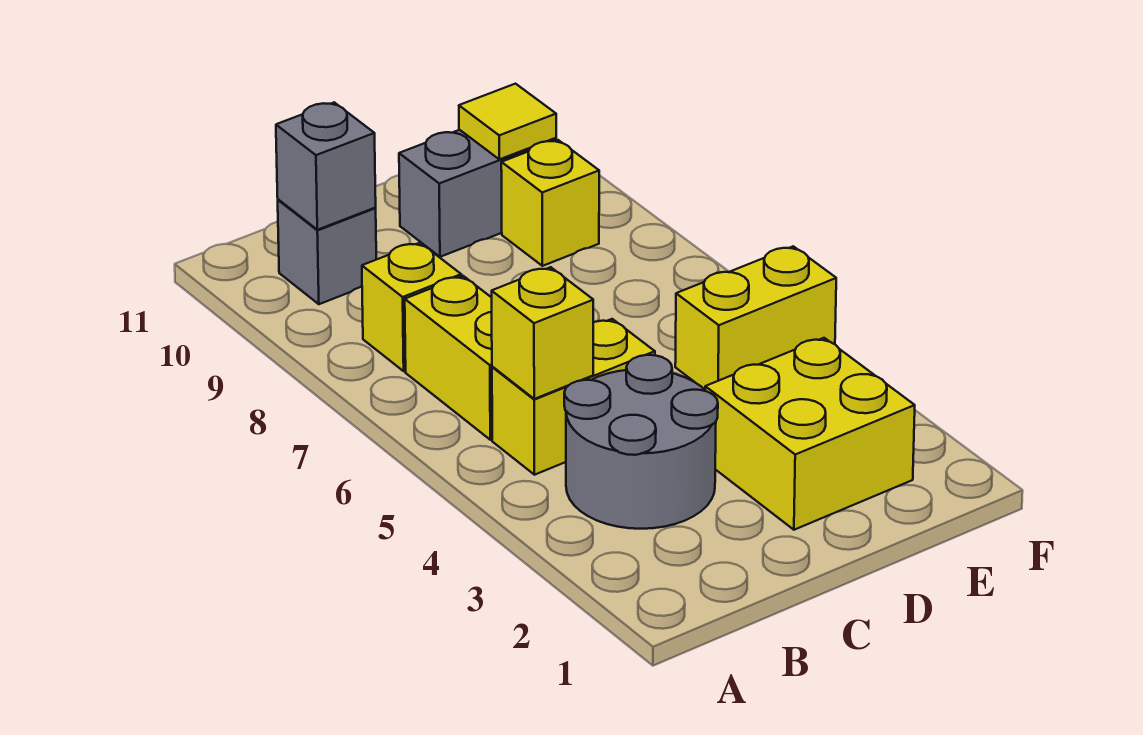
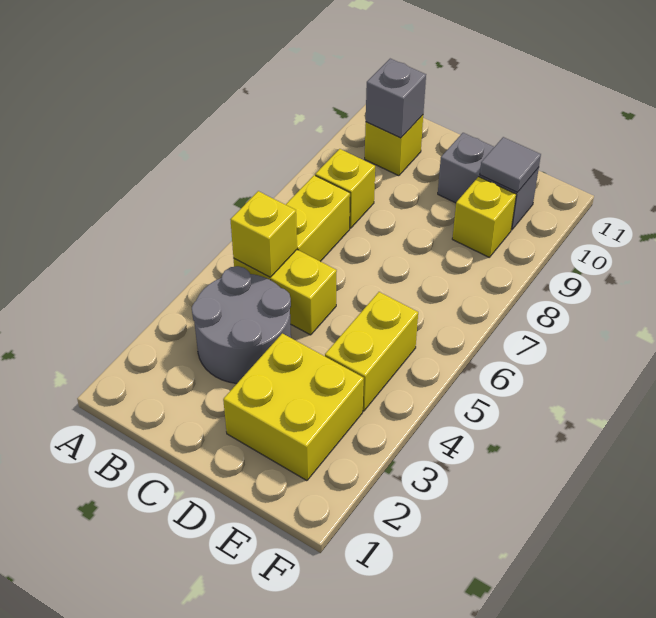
grey 1x1 brick [278,200,376,304] -> yellow 1x1 brick [365,115,423,176]
yellow 1x2 brick [675,246,836,389] -> yellow 1x2 brick turned to [325,292,418,411]
yellow 1x1 tile [459,84,556,159] -> grey 1x1 tile [480,137,541,192]

